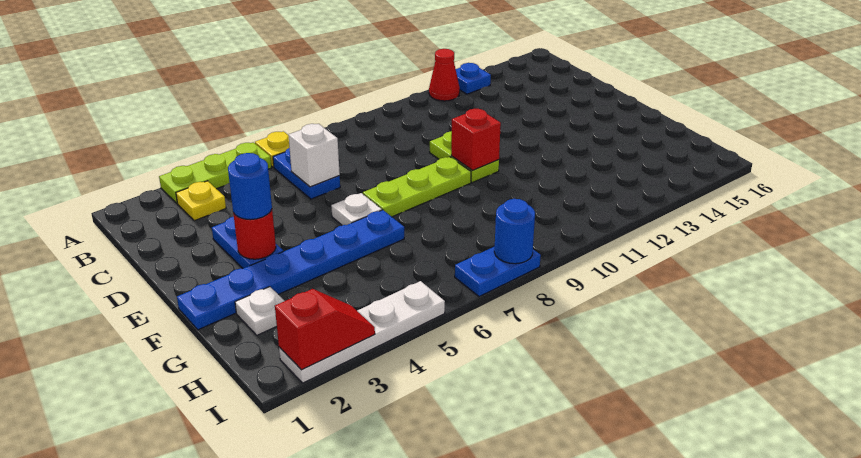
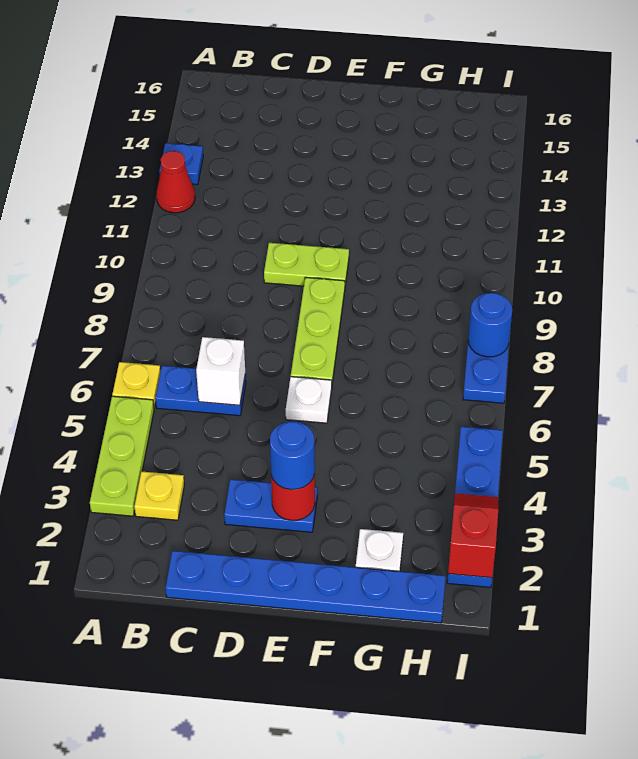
red 1x1 brick [451,109,501,171] -> none
blue 1x6 plate [177,210,404,330] -> blue 1x6 plate turned to [166,551,446,623]
white 1x4 plate [279,281,445,383] -> blue 1x4 plate [447,427,503,587]

